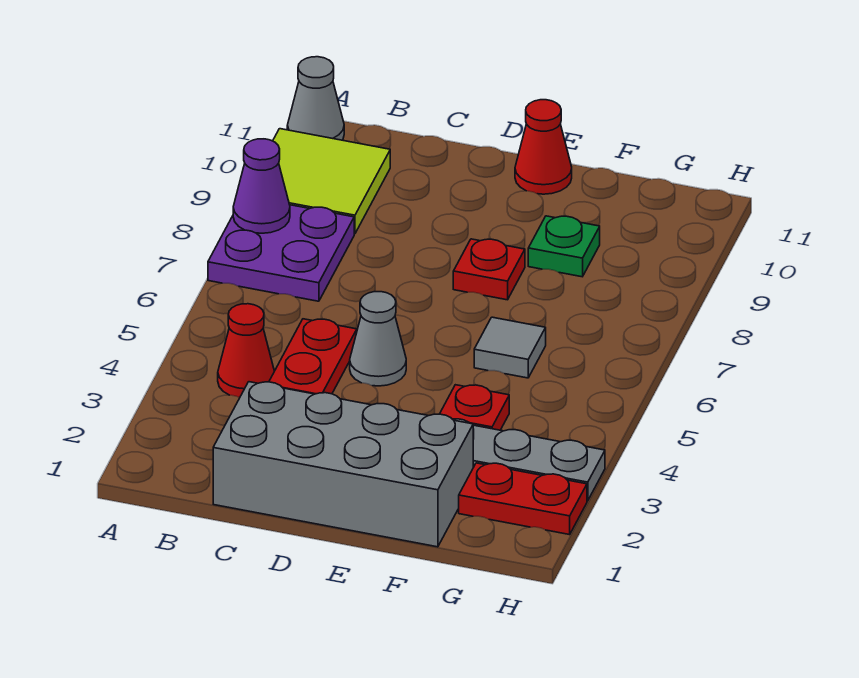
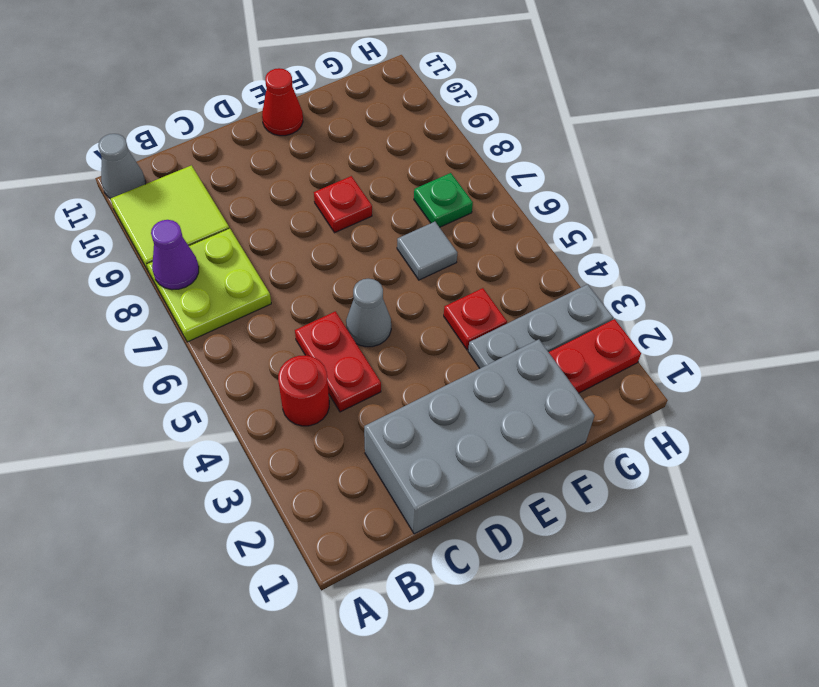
purple 2x2 plate [208,205,354,301] -> lime 2x2 plate [147,228,271,342]
red 1x1 cone [218,304,274,398] -> red 1x1 round brick [278,355,329,426]
green 1x1 plate [528,216,600,277] -> green 1x1 plate moved to [414,173,473,227]

